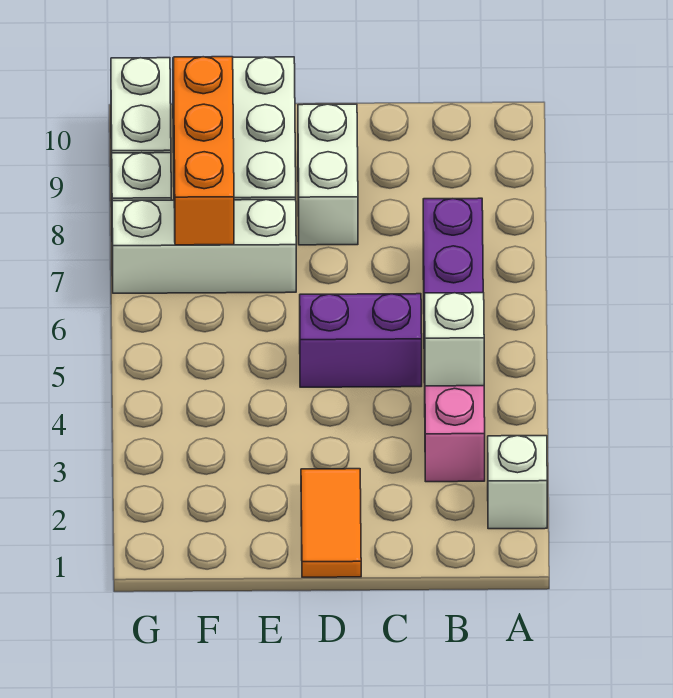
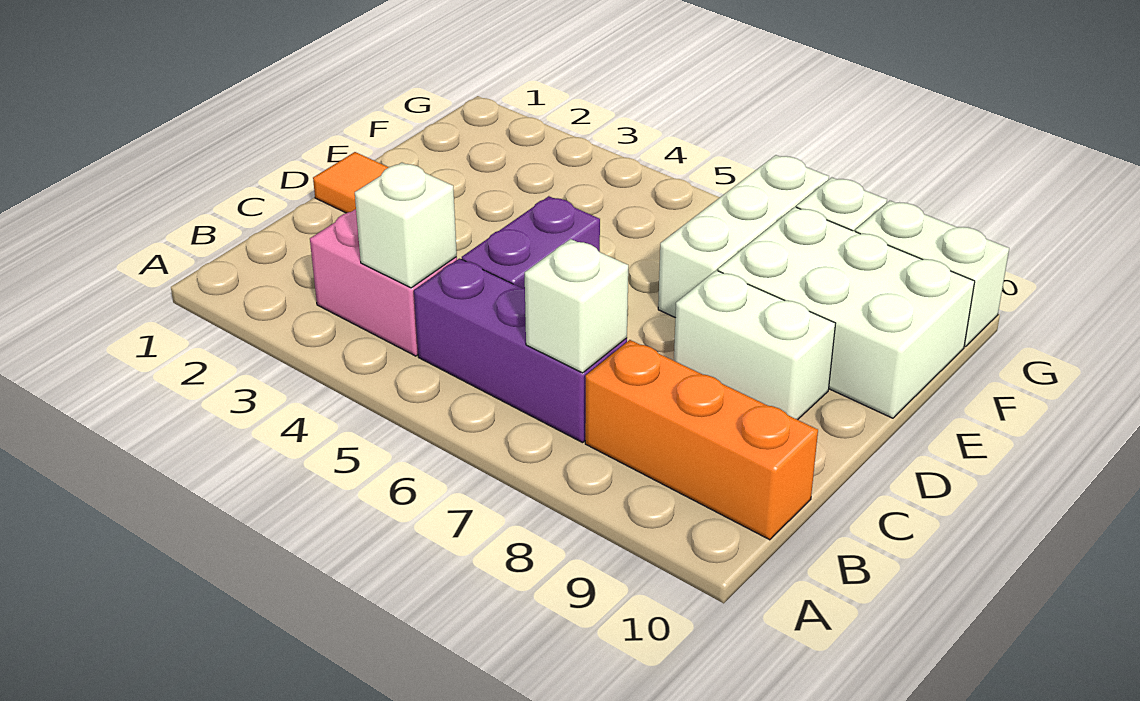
white 1x1 brick [488,436,547,529] -> white 1x1 brick moved to [525,239,628,373]
orange 1x3 brick [174,57,234,245] -> orange 1x3 brick moved to [585,340,818,540]

